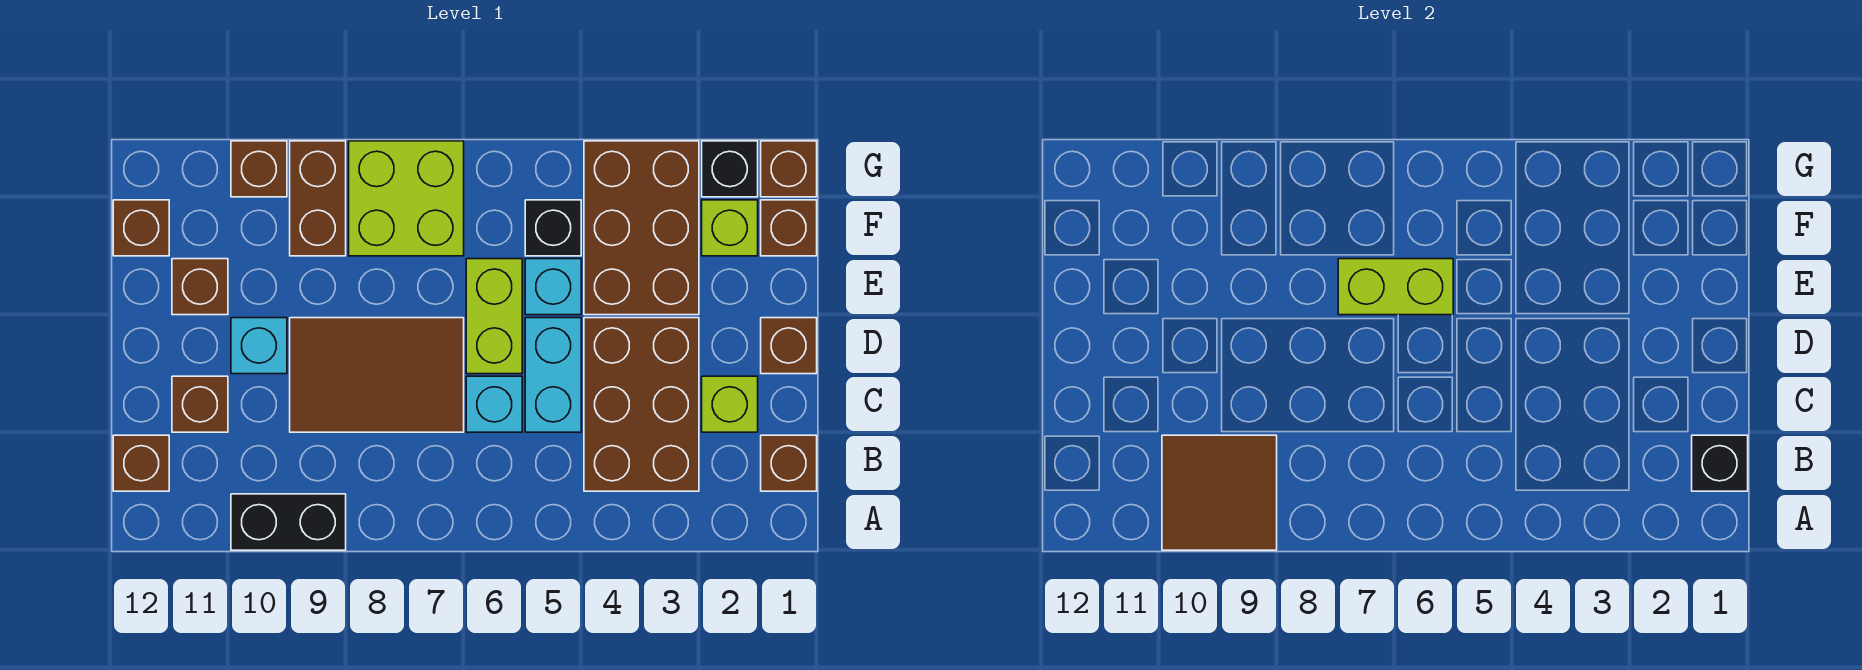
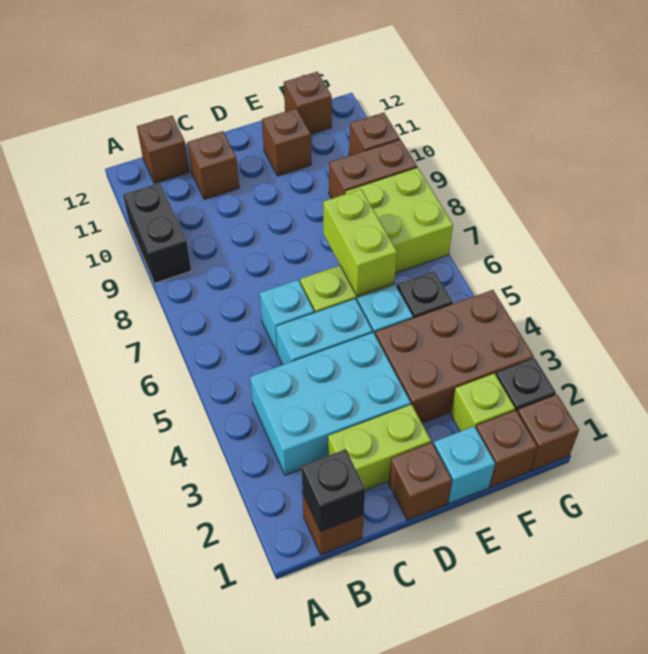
brown 2x2 tile [1162,435,1277,550] -> none
brown 2x3 brick [584,318,699,491] -> cyan 2x3 brick [250,333,411,475]
lime 1x1 brick [702,376,758,432] -> lime 1x2 brick [328,404,431,490]
brown 2x3 tile [290,318,464,432] -> none
cyan 1x1 brick [231,318,287,374] -> cyan 1x1 brick moved to [434,426,495,504]

